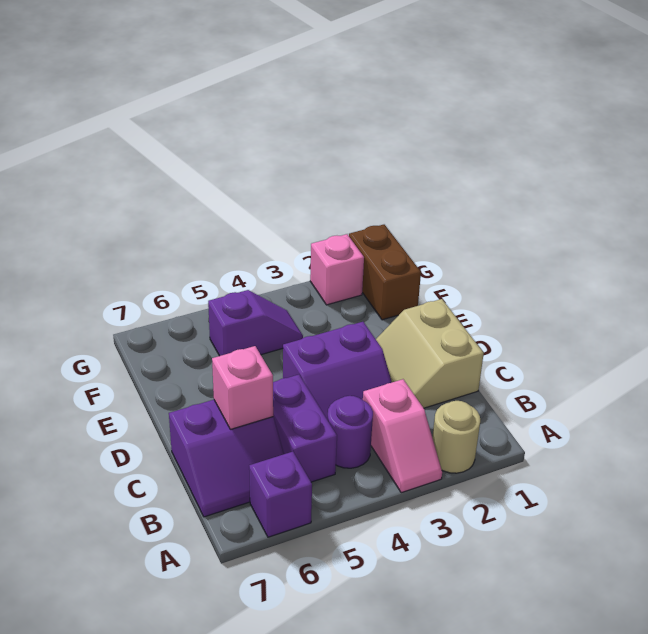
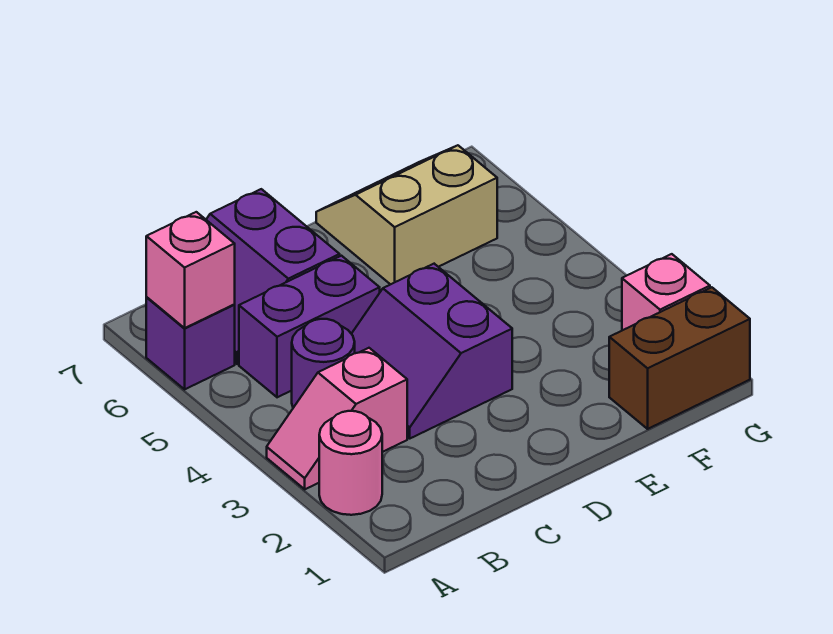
tan 1x1 round brick [432,401,480,473] -> pink 1x1 round brick [319,411,382,515]
tan 2x2 slope [376,299,484,408] -> tan 2x2 slope moved to [316,145,497,285]
pink 1x1 brick [212,346,273,429] -> pink 1x1 brick moved to [146,212,235,328]
purple 1x2 slope [208,290,303,356] -> none

